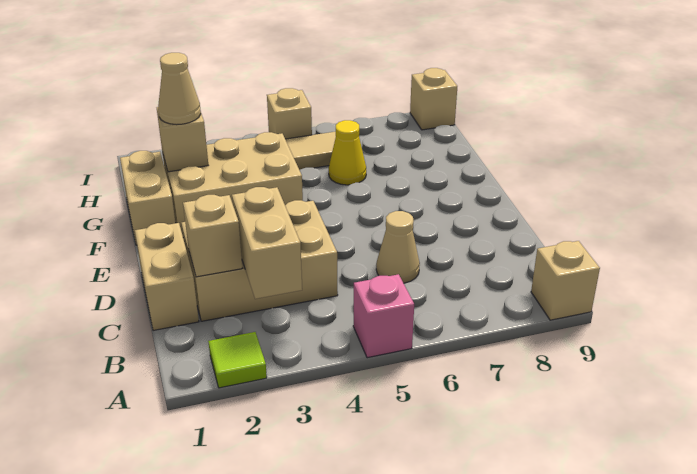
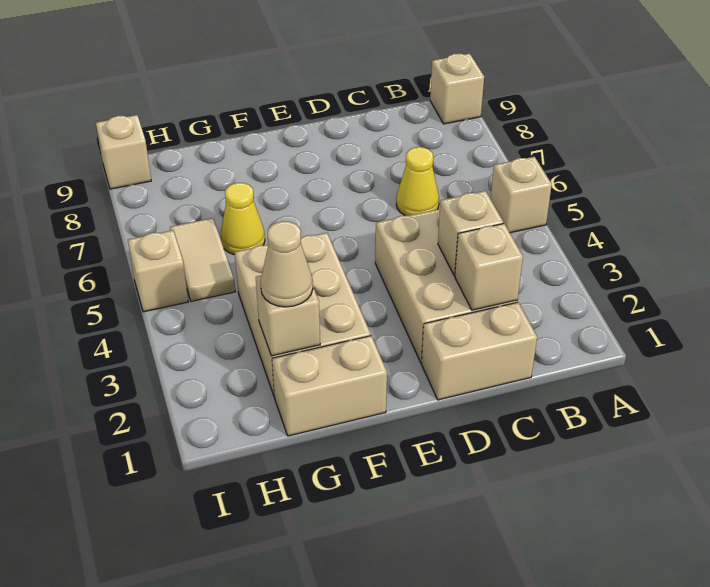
lime 1x1 tile [208,332,267,388] -> none
pink 1x1 brick [353,274,414,358] -> tan 1x1 brick [491,157,552,233]
tan 1x2 brick [232,187,302,299] -> tan 1x1 brick [438,191,503,275]
tan 1x1 cone [376,211,420,283] -> yellow 1x1 cone [396,147,439,216]

